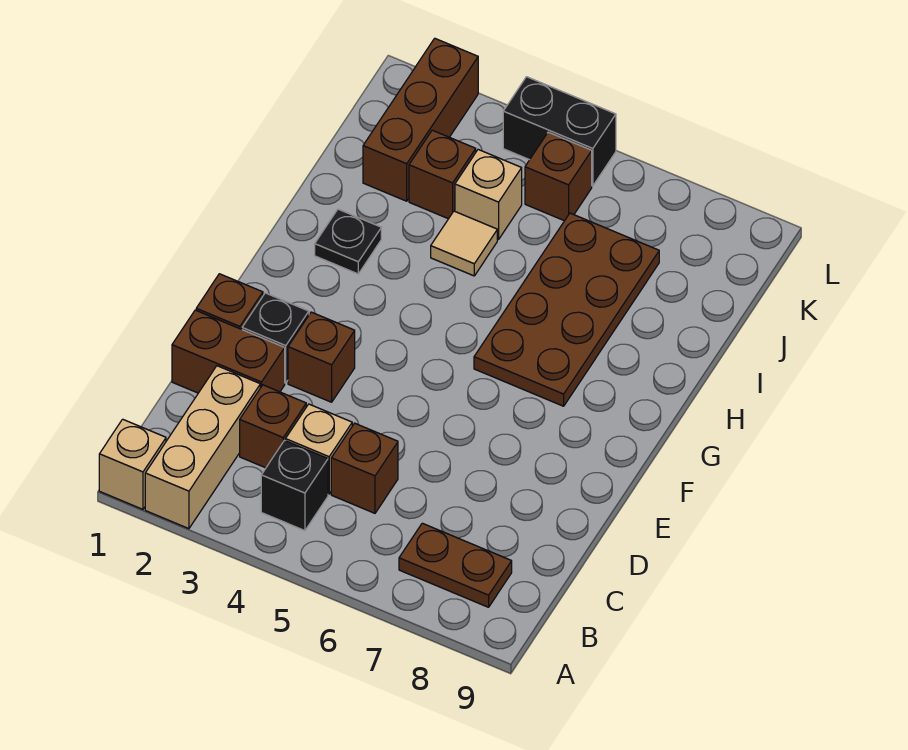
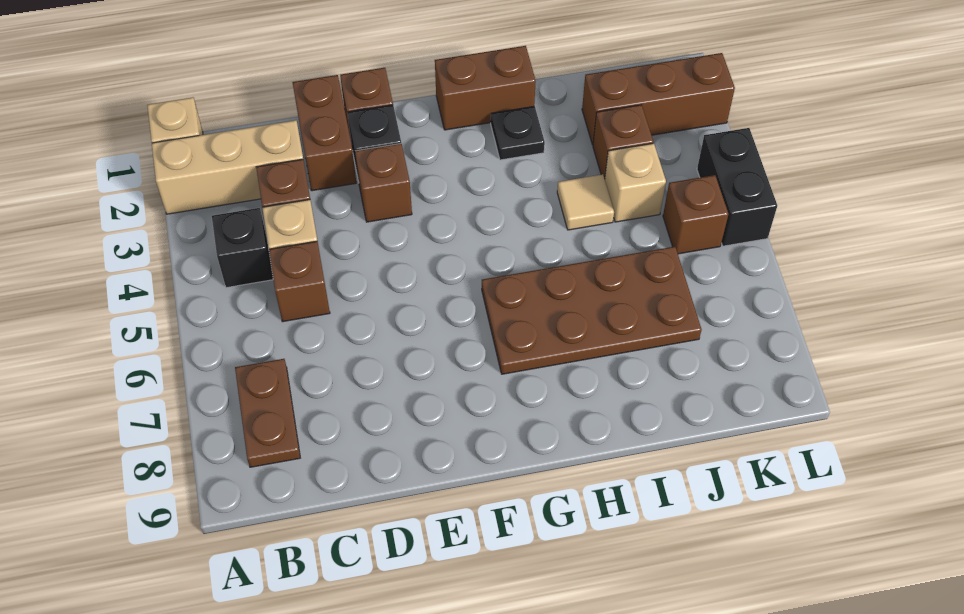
none -> brown 1x2 brick [435,46,536,130]

